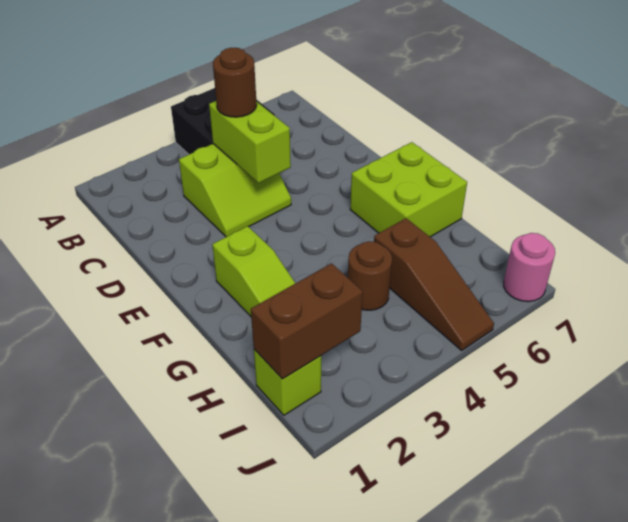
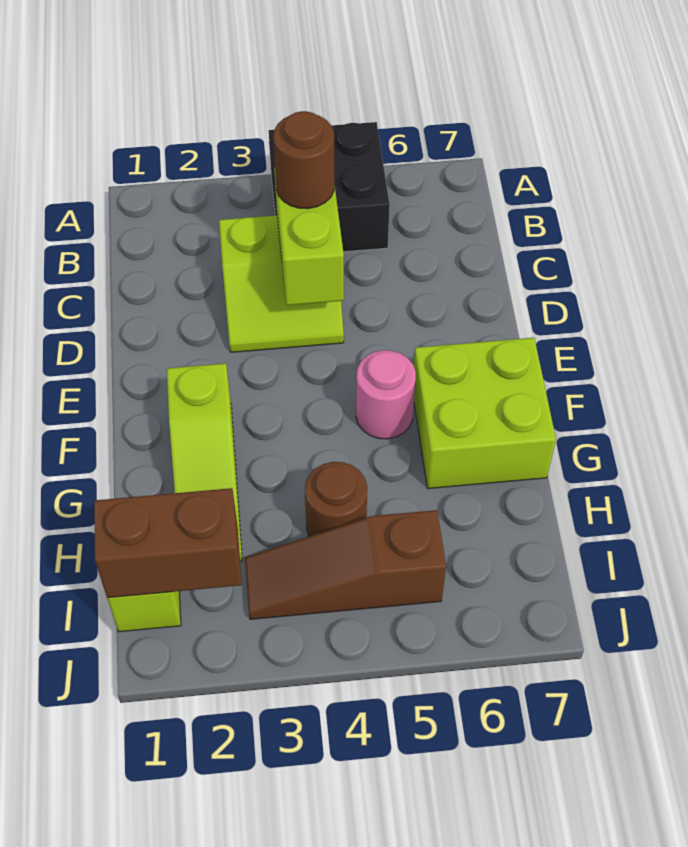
brown 1x3 slope [374,218,494,350] -> brown 1x3 slope turned to [245,510,446,619]
pink 1x1 round brick [504,233,555,302] -> pink 1x1 round brick moved to [356,350,416,439]

